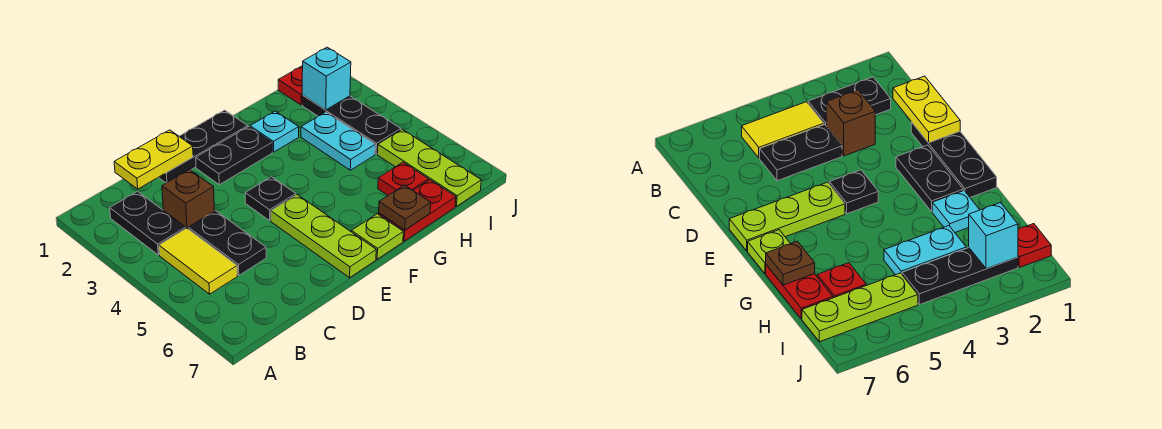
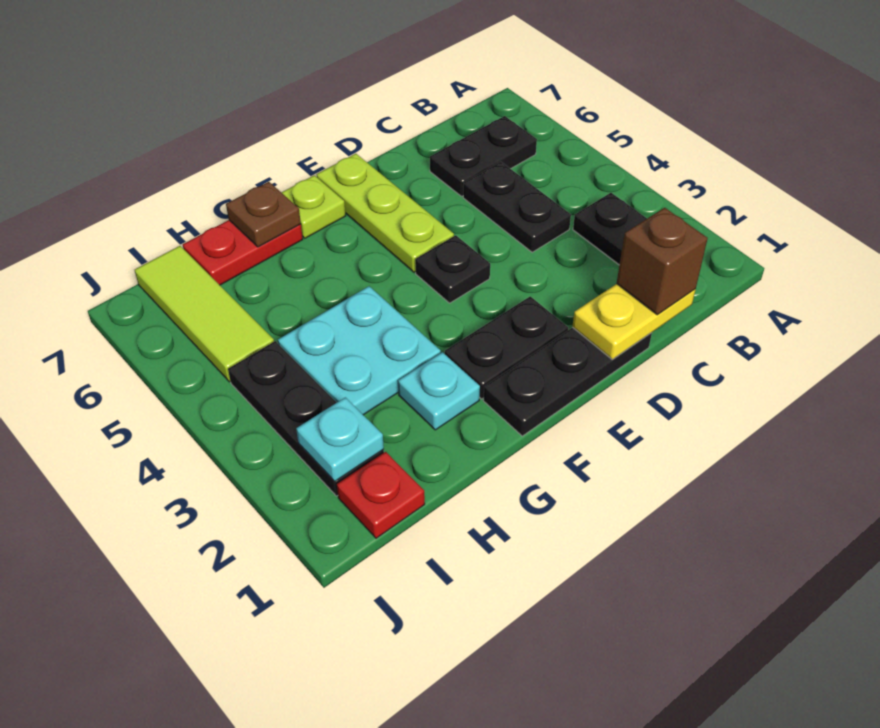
yellow 1x2 tile [159,228,237,294] -> none
none -> black 1x2 plate [430,116,537,196]
brown 1x1 brick [162,170,214,229] -> brown 1x1 brick moved to [617,208,708,315]
cyan 1x2 plate [301,112,375,170] -> cyan 2x2 plate [278,286,441,415]
red 1x1 plate [378,162,429,195] -> none
cyan 1x1 brick [302,47,351,110] -> cyan 1x1 plate [296,397,384,481]
lime 1x3 plate [378,129,481,206] -> lime 1x3 tile [135,246,274,382]

